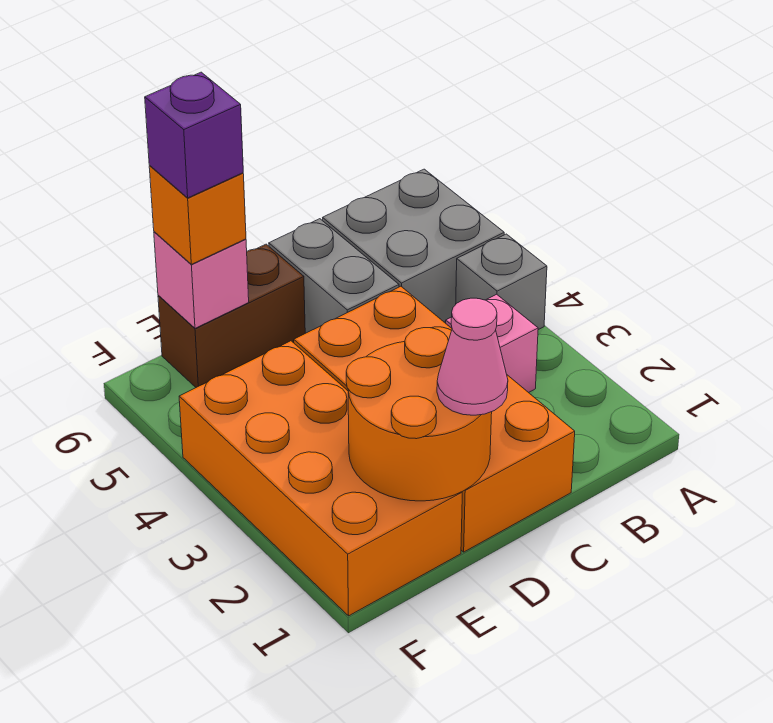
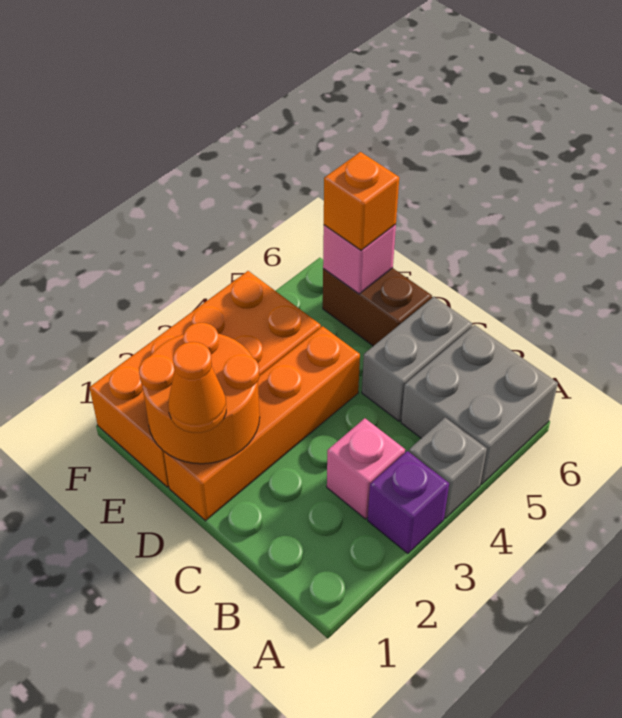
orange 2x4 brick [294,286,575,552] -> orange 1x4 brick [164,326,360,521]
pink 1x1 cone [437,298,508,415] -> orange 1x1 cone [168,342,226,433]
purple 1x1 brick [145,72,243,198] -> purple 1x1 brick moved to [368,451,449,554]

